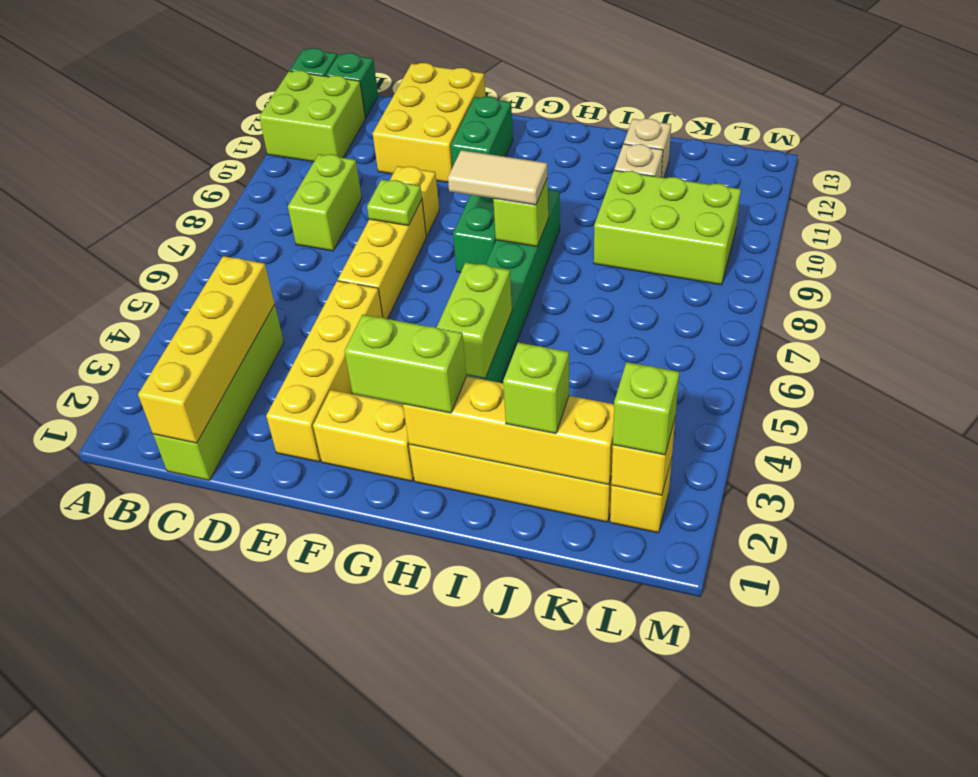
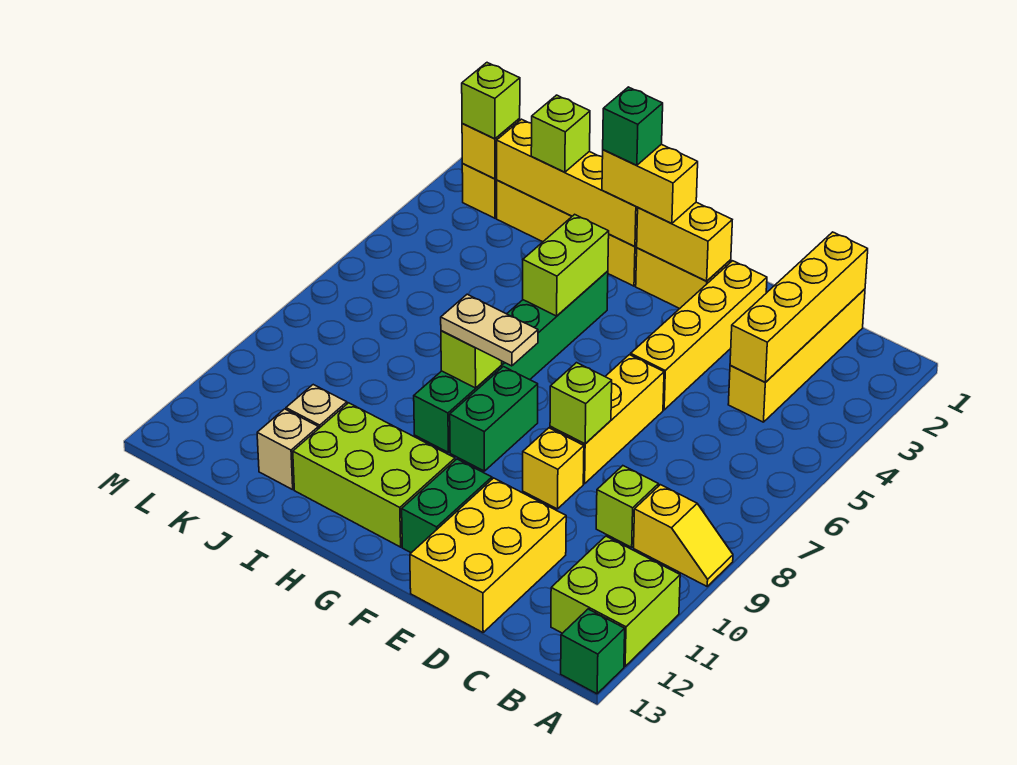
none -> yellow 1x2 slope [634,485,733,586]
green 1x1 brick [326,53,378,118] -> green 1x1 brick moved to [603,87,663,166]
lime 1x4 brick [153,305,284,480] -> yellow 1x4 brick [728,289,865,422]
lime 1x2 brick [288,154,362,251] -> lime 1x1 brick [596,466,659,547]
lime 1x1 plate [367,180,422,226] -> lime 1x1 brick [550,363,612,444]
none -> yellow 1x2 brick [636,202,732,281]
lime 1x2 brick [344,315,466,413] -> yellow 1x2 brick [602,144,698,223]
tan 1x2 tile [448,150,547,205] -> tan 1x2 plate [441,294,538,366]
lime 2x3 brick [594,170,741,285] -> lime 2x3 brick moved to [293,403,455,547]

